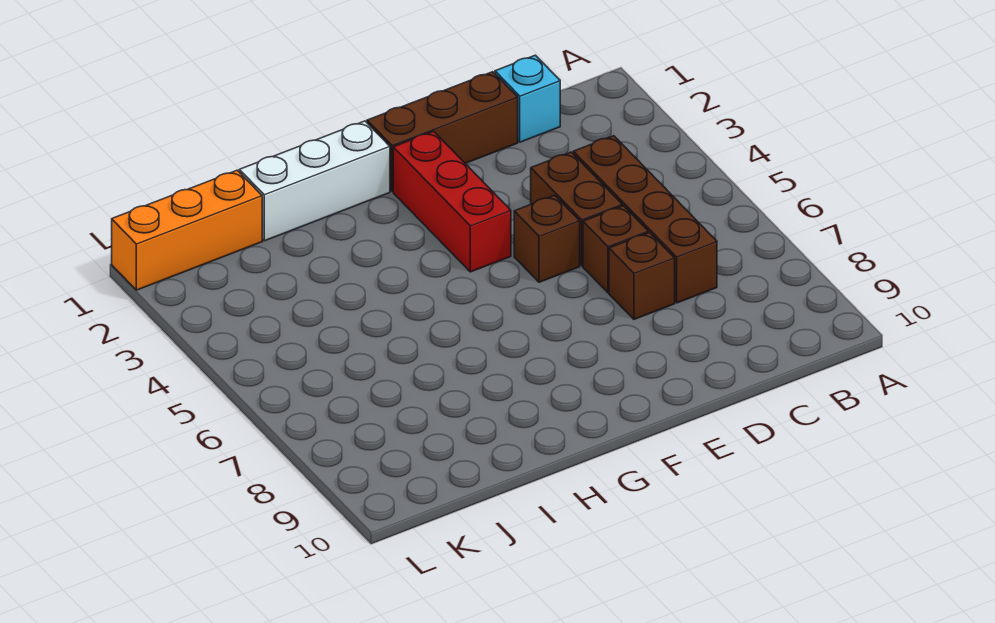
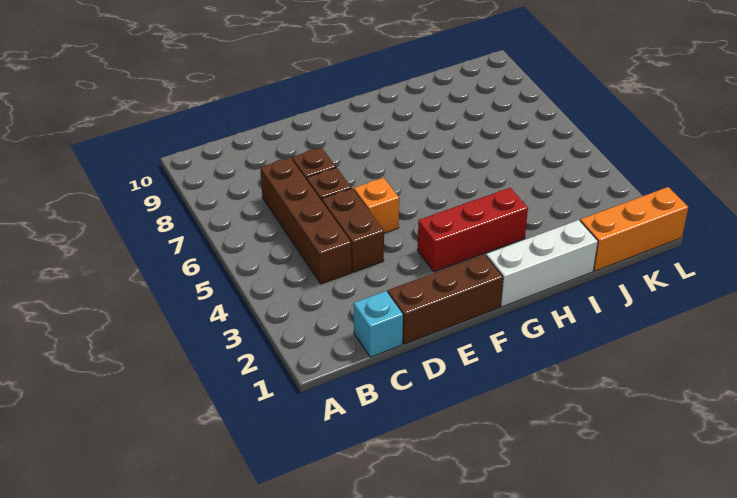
brown 1x1 brick [514,195,580,282] -> orange 1x1 brick [354,178,399,233]
red 1x3 brick [393,131,511,272] -> red 1x3 brick turned to [417,188,528,272]

